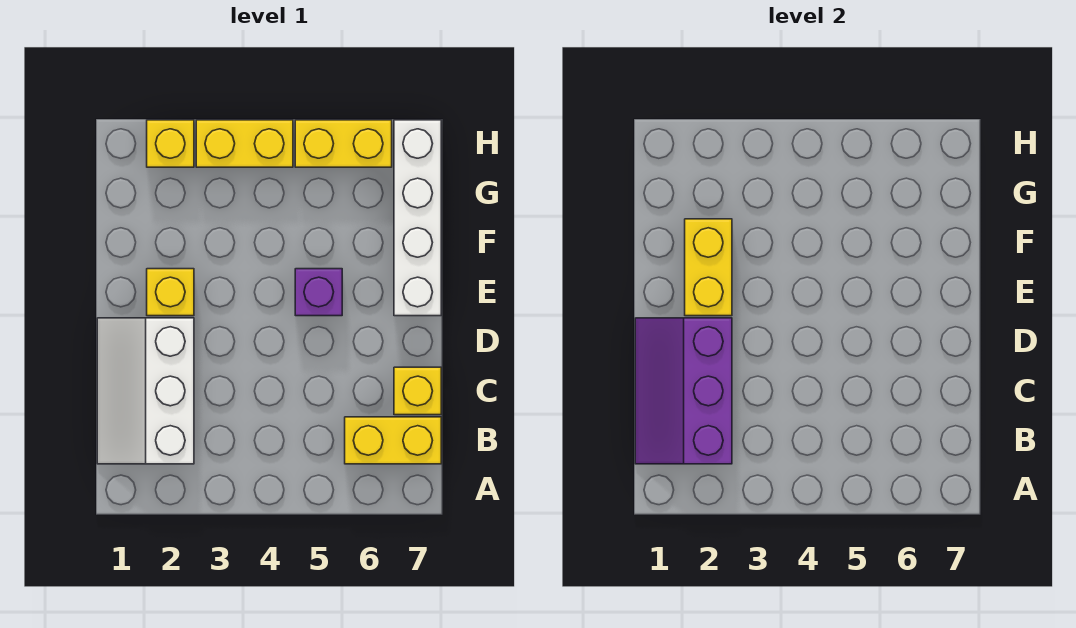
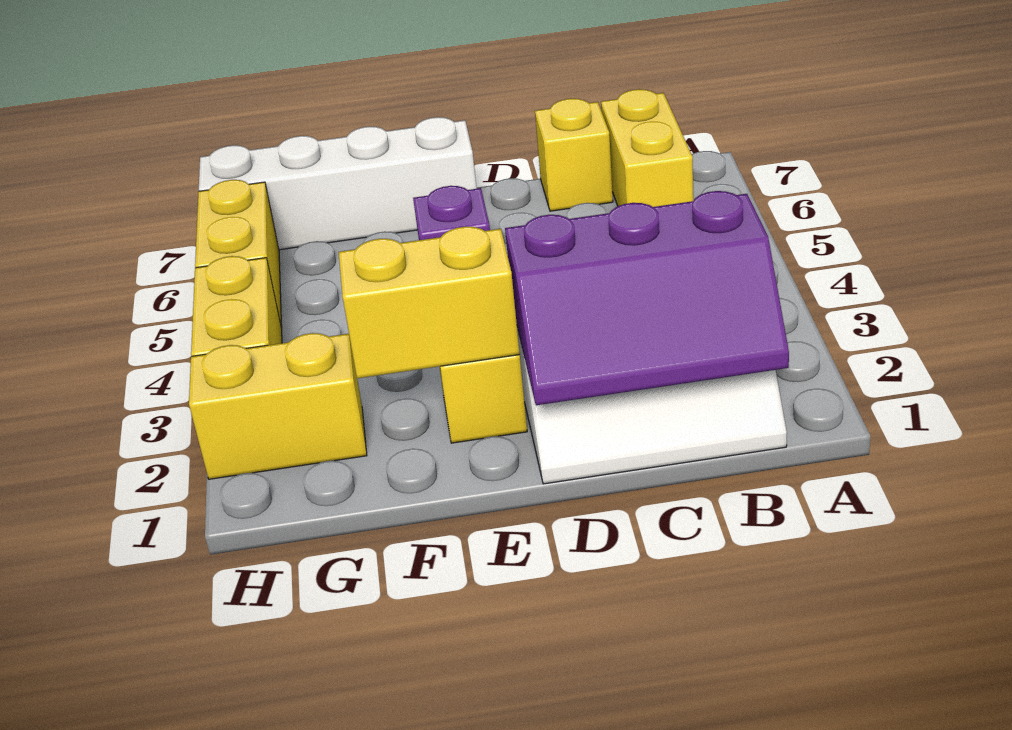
yellow 1x1 brick [147,120,194,167] -> yellow 1x2 brick [189,333,367,479]

